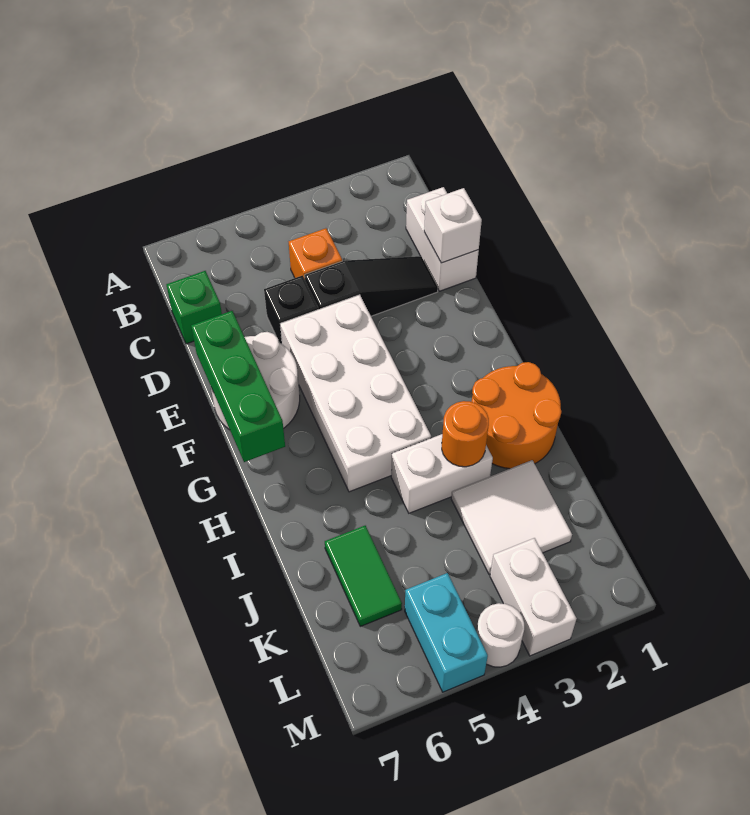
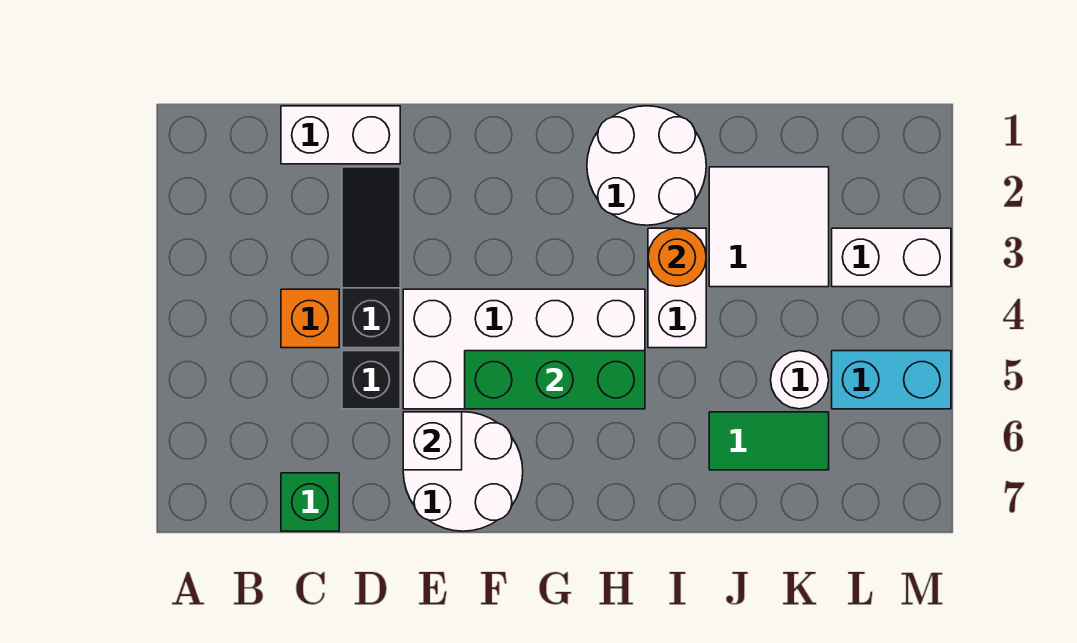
white 1x1 brick [424,188,482,263] -> white 1x1 brick moved to [403,412,462,470]
green 1x3 brick [191,311,285,462] -> green 1x3 brick moved to [465,351,645,409]
orange 2x2 round brick [472,362,561,469] -> white 2x2 round brick [587,106,706,225]
white 1x1 round brick [476,603,524,667] -> white 1x1 round brick moved to [771,351,829,409]

